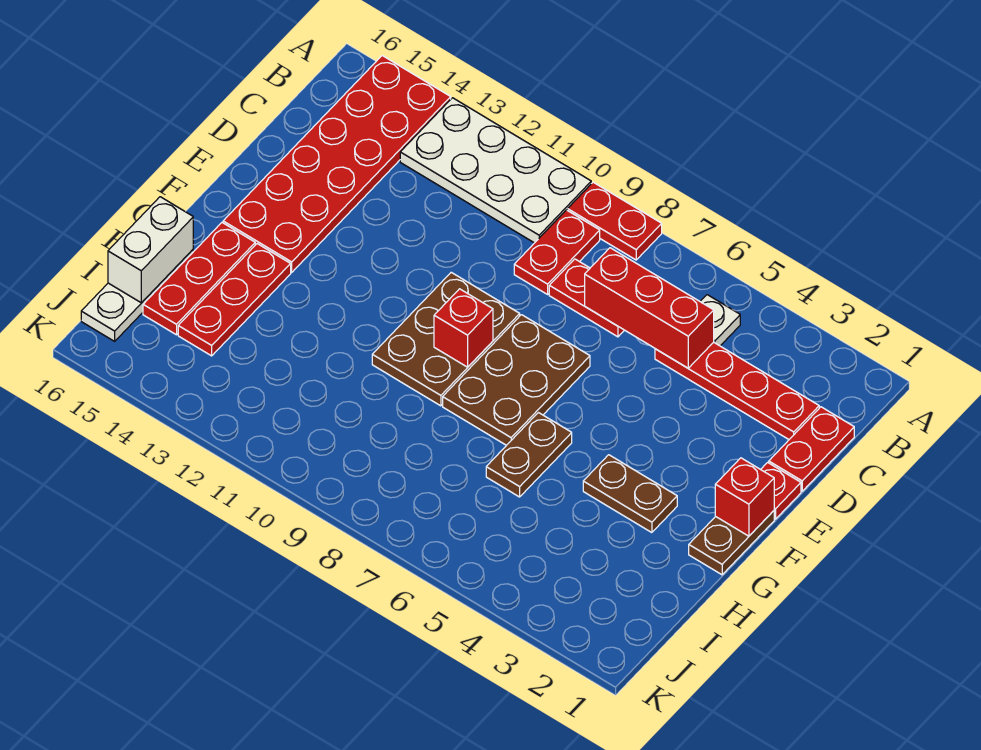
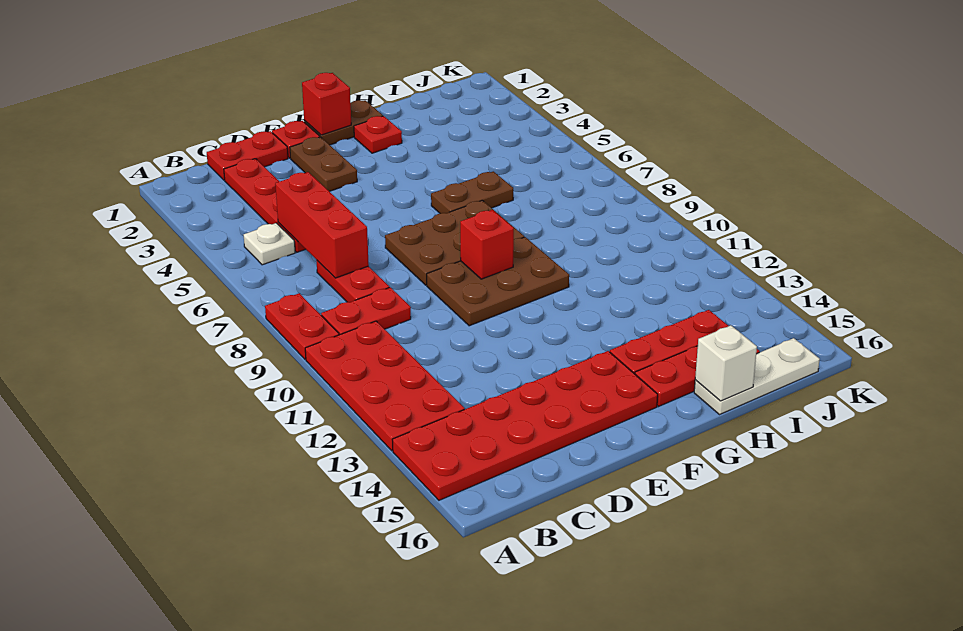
white 2x4 plate [400,98,591,243] -> red 2x4 plate [305,321,465,451]
none -> red 1x1 plate [354,116,402,153]
brown 1x2 plate [583,455,677,533] -> brown 1x2 plate moved to [290,137,357,191]
white 1x2 brick [108,197,193,303] -> white 1x1 brick [695,325,757,401]

